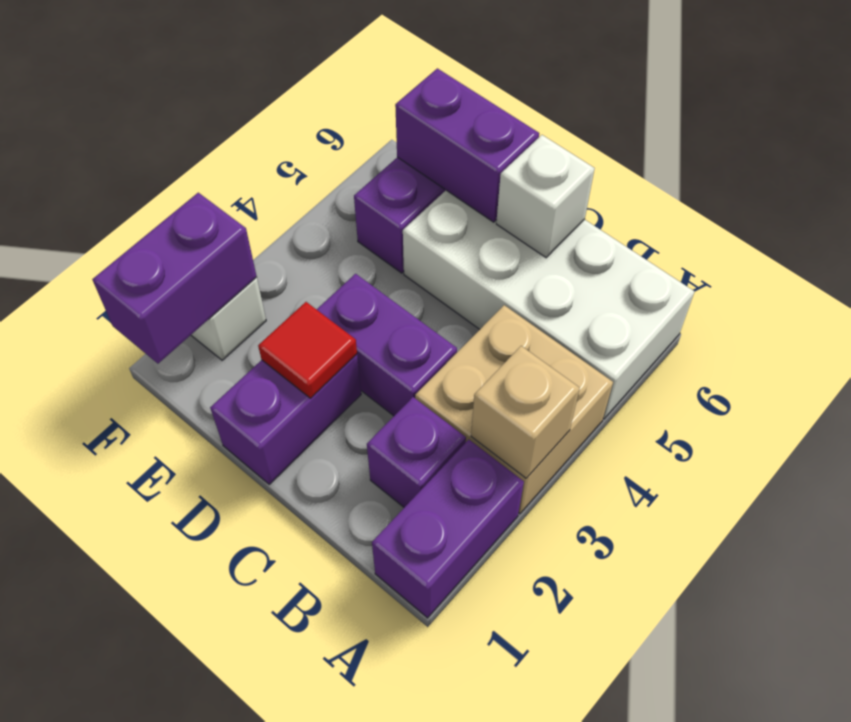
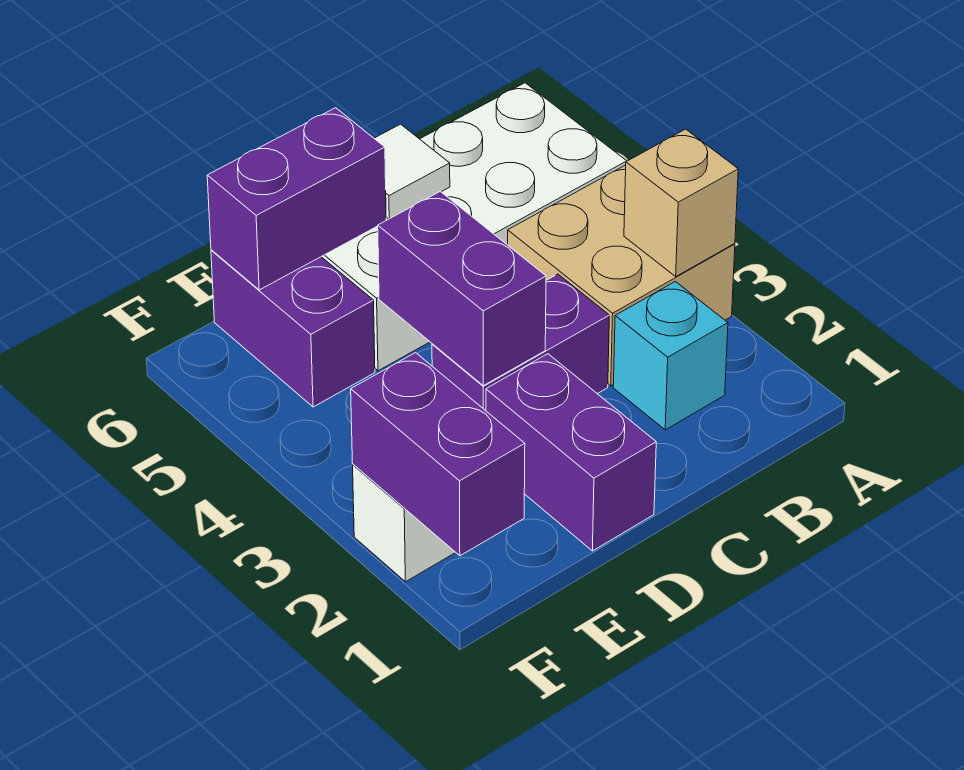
purple 1x2 brick [372,440,524,618] -> purple 1x2 brick moved to [378,191,546,386]
purple 1x1 brick [367,397,466,507] -> cyan 1x1 brick [613,282,728,430]
white 1x1 brick [496,135,595,258] -> white 1x1 tile [374,124,450,219]
red 1x1 tile [258,302,357,398] -> none

